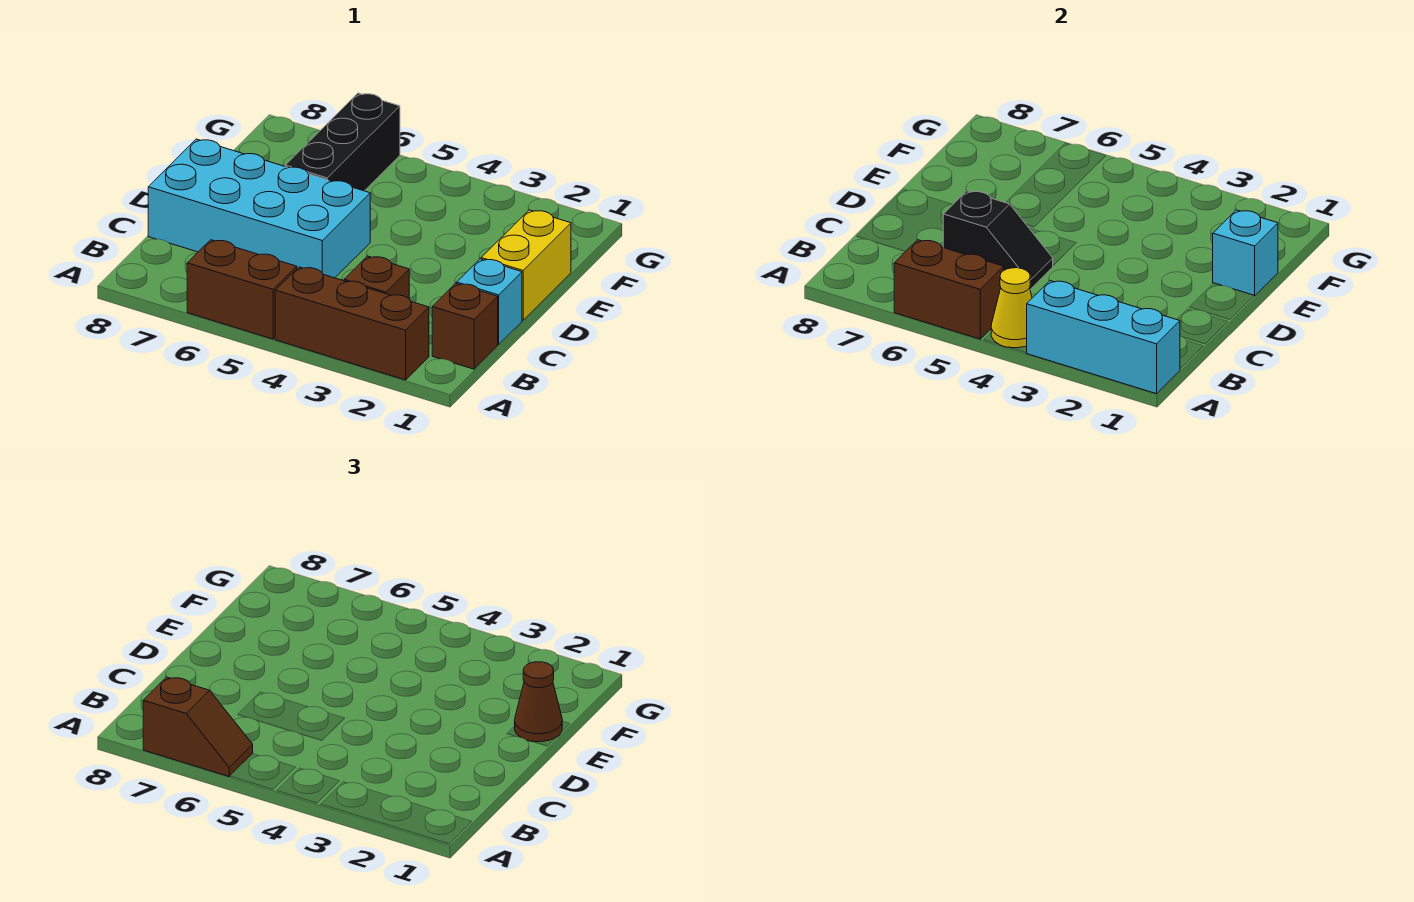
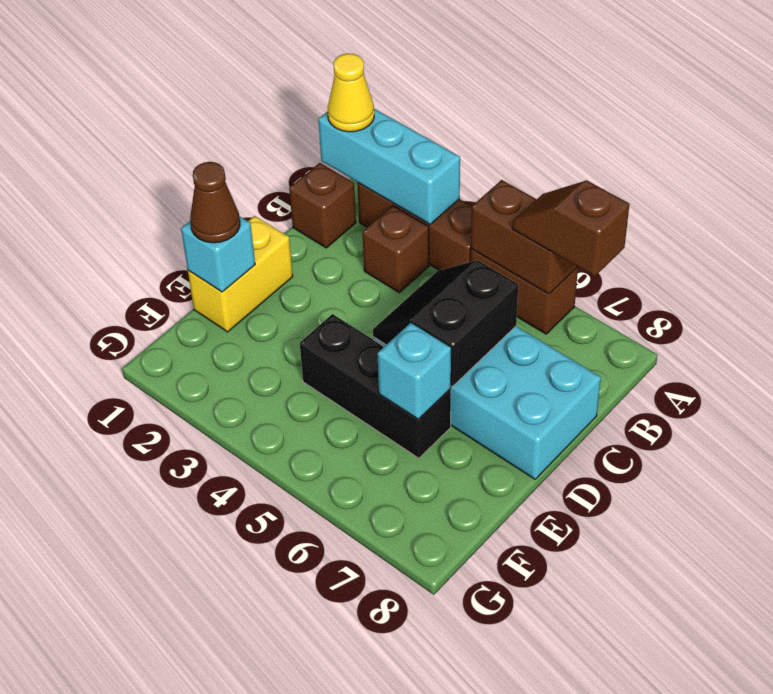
yellow 1x1 cone [991,268,1032,348] -> yellow 1x1 cone moved to [328,53,374,132]
cyan 1x1 brick [457,259,522,345] -> cyan 1x1 brick moved to [377,323,451,419]
black 1x2 slope [943,191,1053,289] -> black 2x2 slope [373,260,518,386]
black 1x3 brick [285,93,400,191] -> black 1x3 brick turned to [300,314,451,458]

